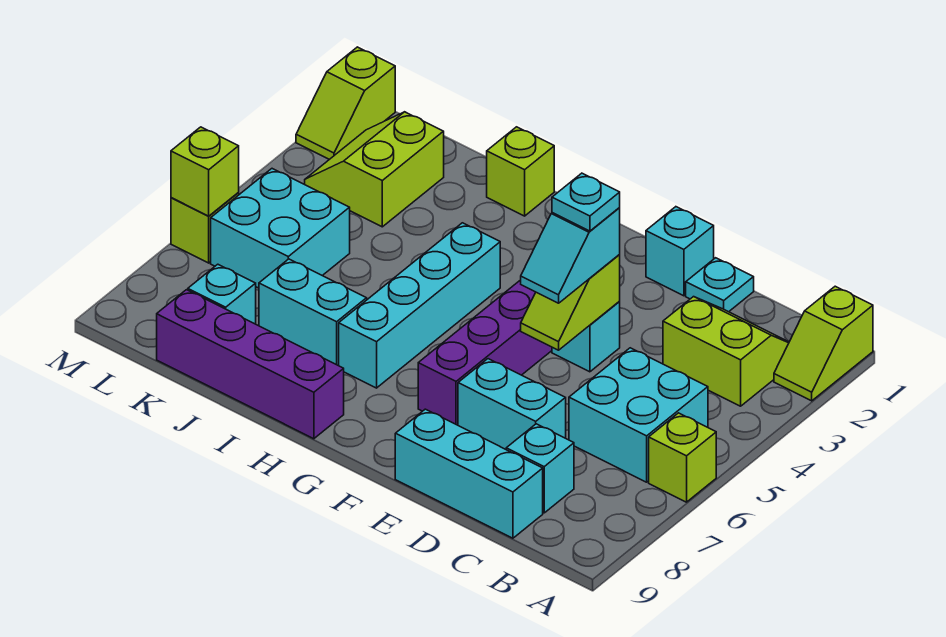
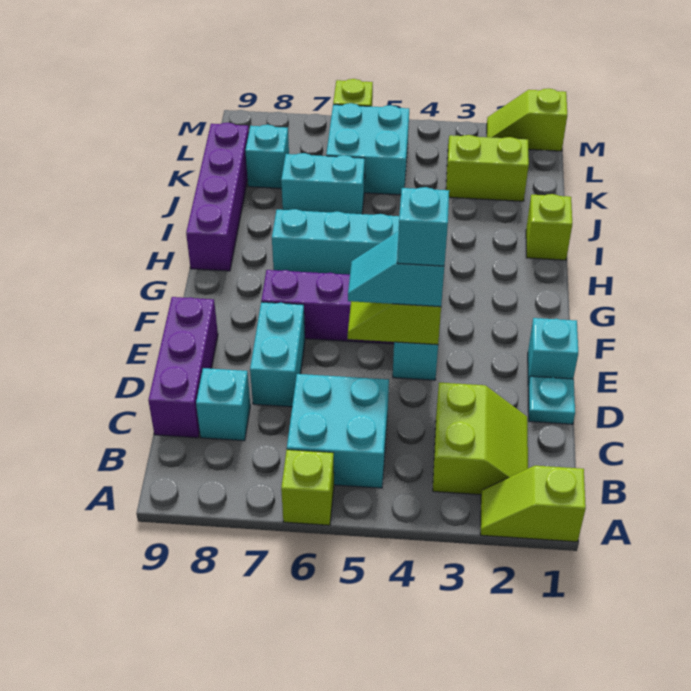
cyan 1x3 brick [395,409,543,538] -> purple 1x3 brick [148,297,218,438]
cyan 1x1 plate [552,173,620,231] -> cyan 1x1 brick [397,187,449,266]
cyan 1x2 brick [259,259,367,366] -> cyan 1x2 brick turned to [281,153,365,214]
lime 1x1 brick [171,127,239,216] -> none

